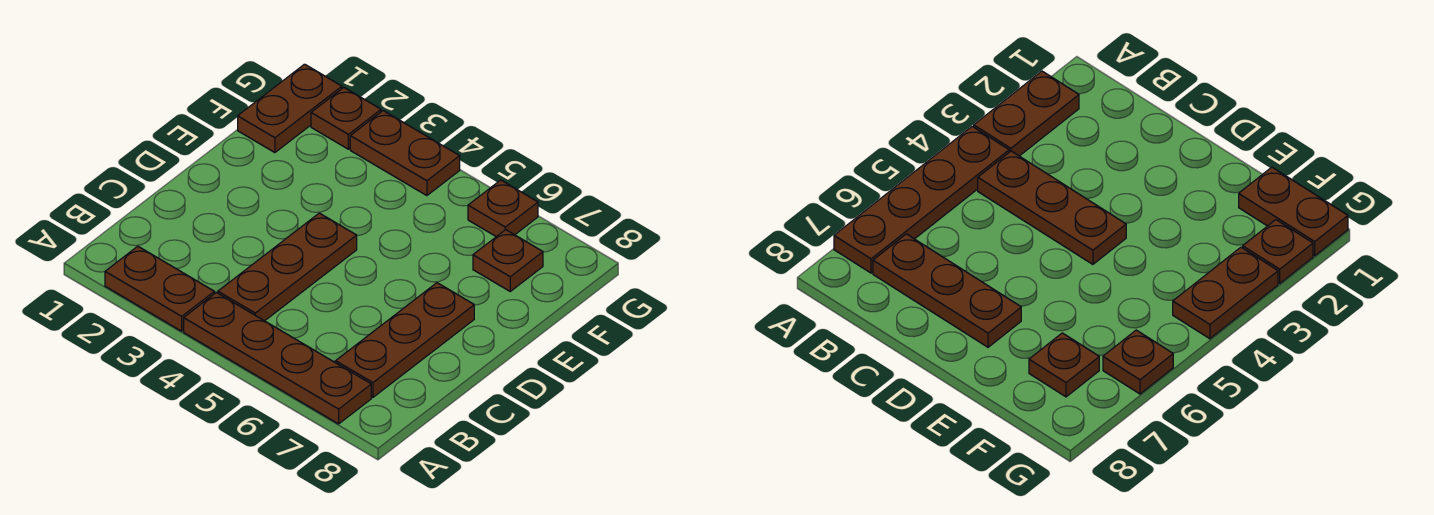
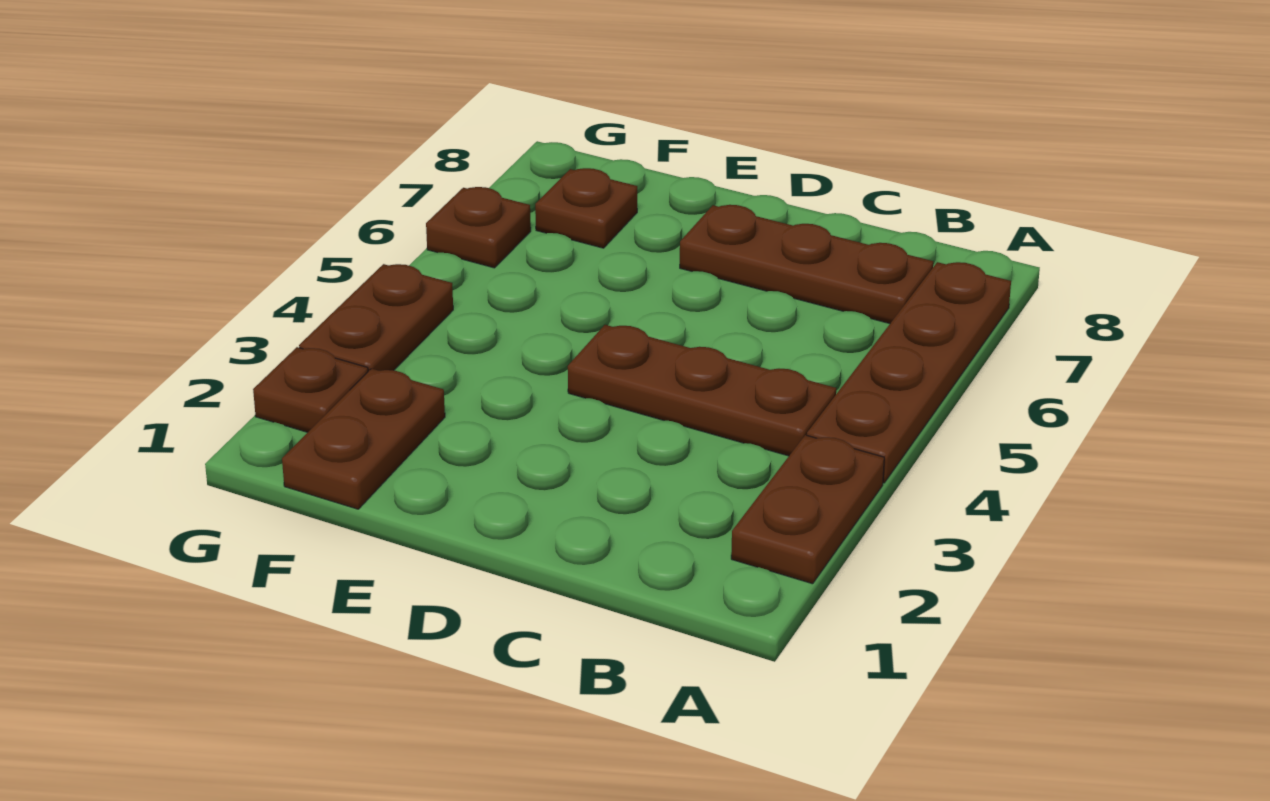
brown 1x2 plate [238,64,342,153] -> brown 1x2 plate turned to [282,369,445,509]

